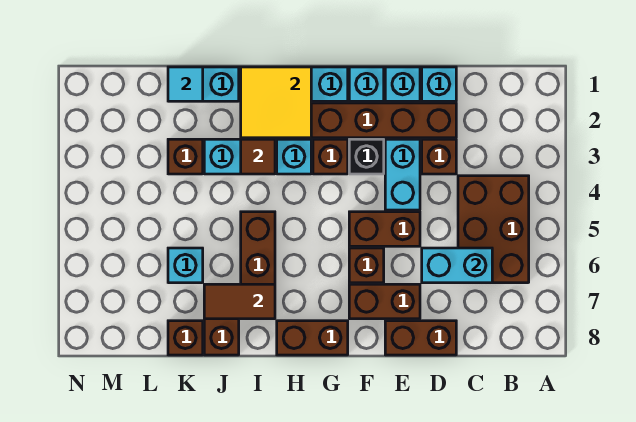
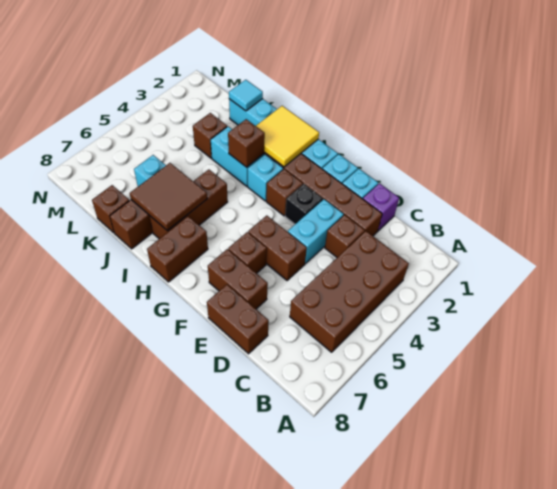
brown 2x3 brick [458,176,529,283] -> brown 2x4 brick [290,231,409,352]
cyan 1x2 brick [422,248,492,283] -> none
cyan 1x1 brick [422,67,456,101] -> purple 1x1 brick [363,183,399,231]
brown 1x2 brick [277,321,348,355] -> brown 1x2 brick turned to [147,216,208,282]
brown 1x1 tile [241,139,275,174] -> brown 1x1 brick [228,119,265,167]
brown 1x2 tile [204,284,275,319] -> brown 2x2 tile [130,163,207,231]

